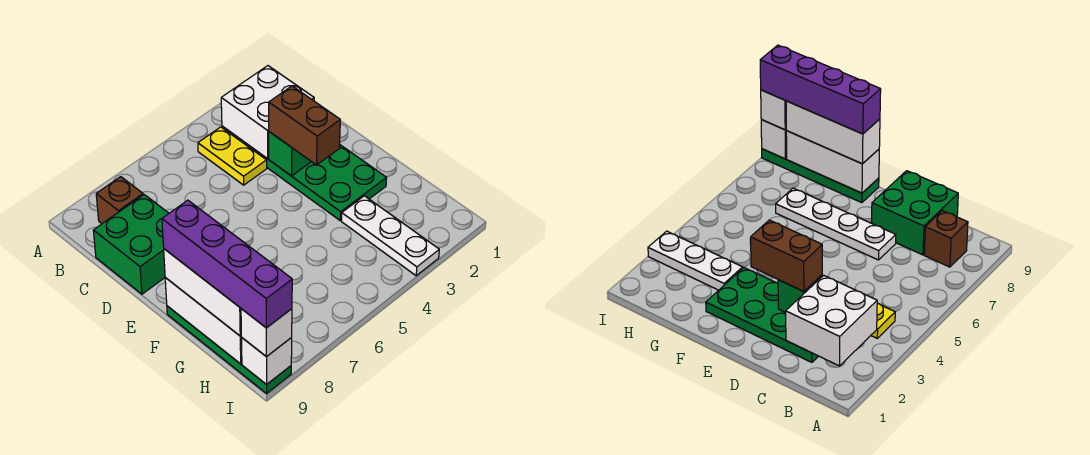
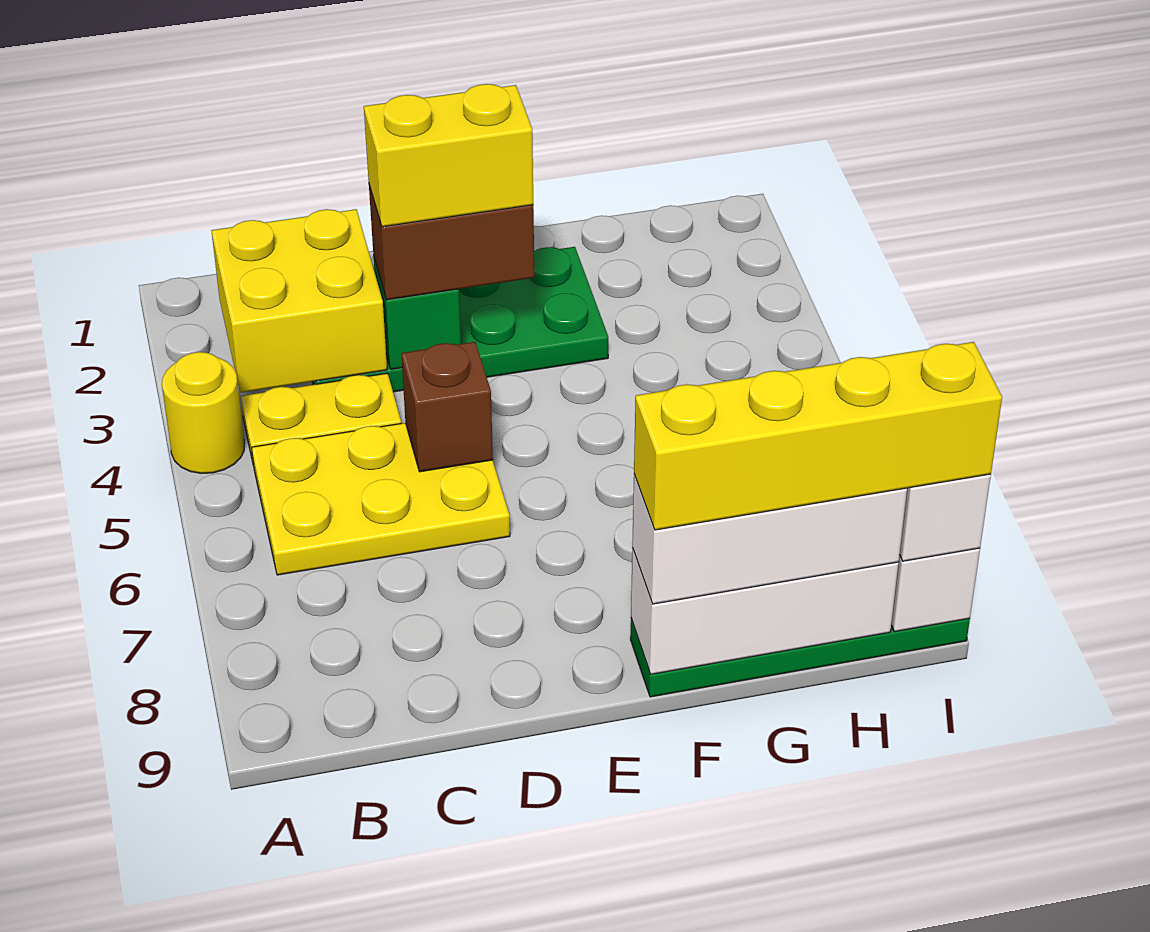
none -> yellow 1x1 round brick [162,352,245,473]
white 2x2 brick [221,66,314,159] -> yellow 2x2 brick [211,209,387,393]
none -> yellow 2x3 plate [252,423,510,575]
brown 1x1 brick [96,177,143,224] -> brown 1x1 brick moved to [401,342,493,472]
green 2x2 brick [93,195,169,294] -> none
none -> yellow 1x2 brick [364,84,533,227]
white 1x4 plate [776,188,896,260] -> none
purple 1x4 brick [162,200,292,328] -> yellow 1x4 brick [634,342,1002,530]
white 1x3 plate [341,196,439,276] -> none

